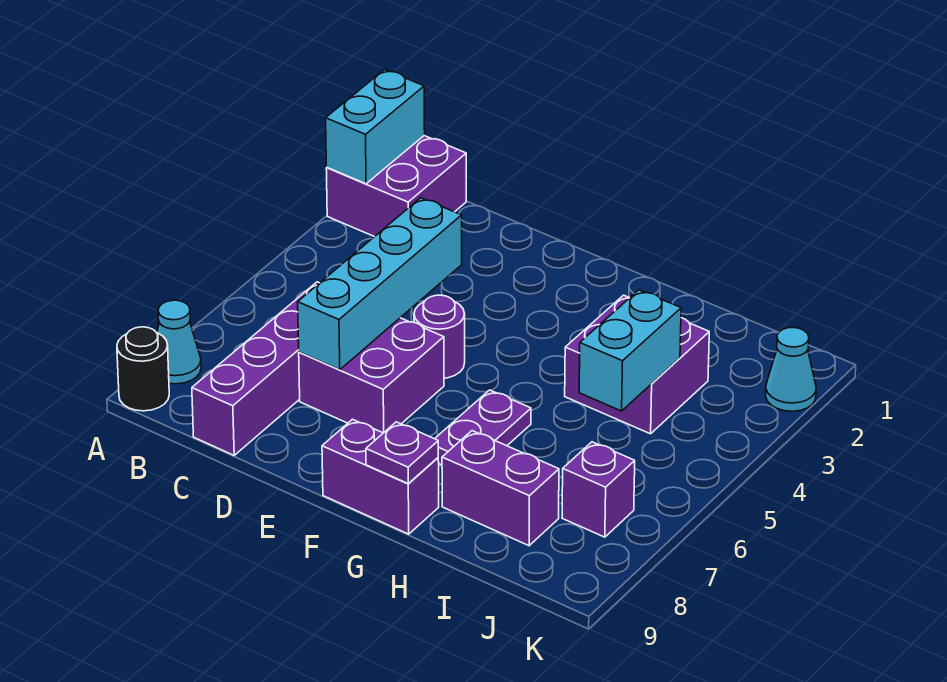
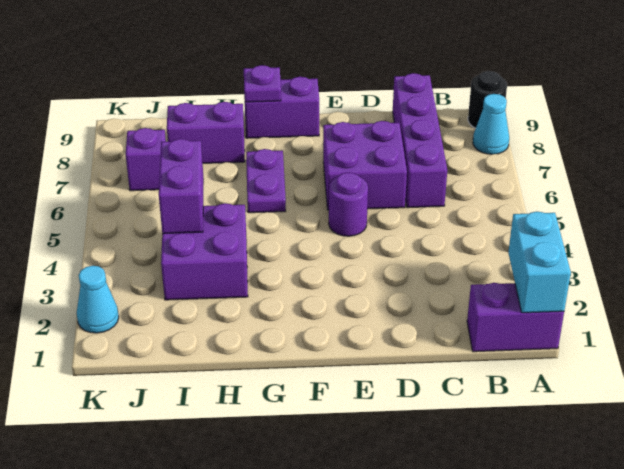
purple 2x2 brick [326,136,466,237] -> purple 1x2 brick [467,283,564,352]
cyan 1x4 brick [298,198,462,370] -> none
cyan 1x2 brick [579,290,681,411] -> purple 1x2 brick [159,139,204,234]

